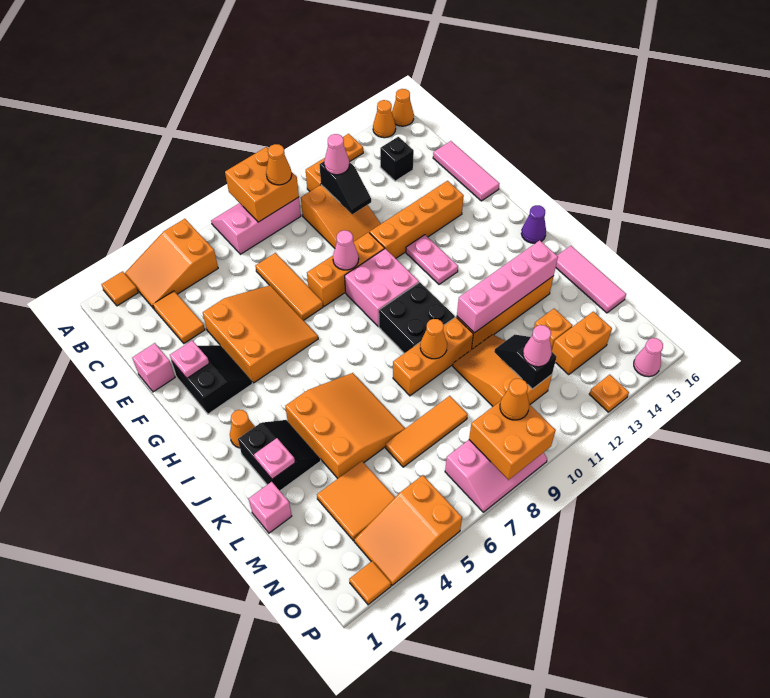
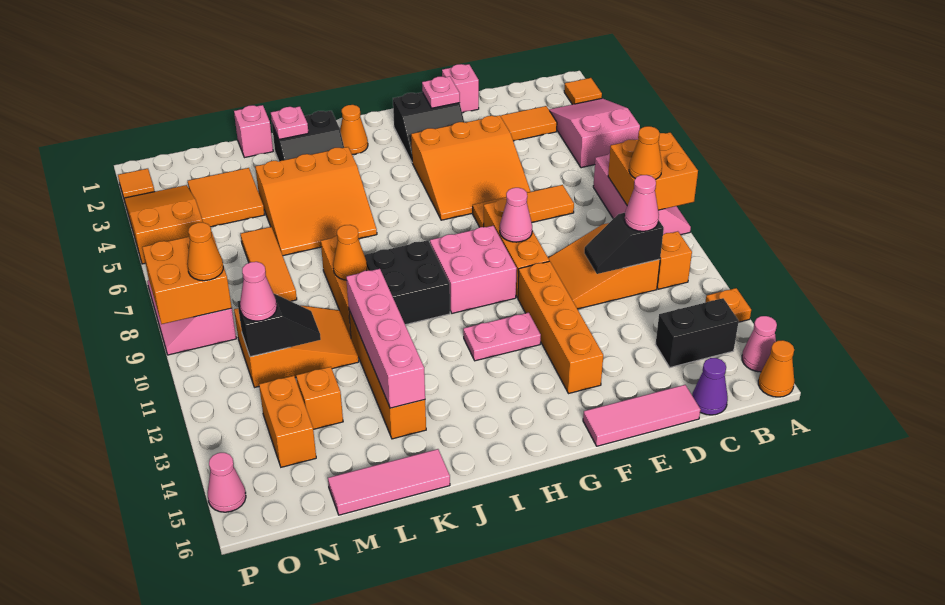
orange 2x3 slope [125,219,218,309] -> pink 2x3 slope [549,98,640,168]
orange 1x1 cone [373,100,396,138] -> pink 1x1 cone [742,316,777,372]
black 1x1 brick [380,137,414,181] -> black 1x2 brick [656,298,739,367]
purple 1x1 cone [521,205,546,243] -> purple 1x1 cone moved to [692,358,728,415]
orange 1x1 plate [589,375,629,412] -> none

